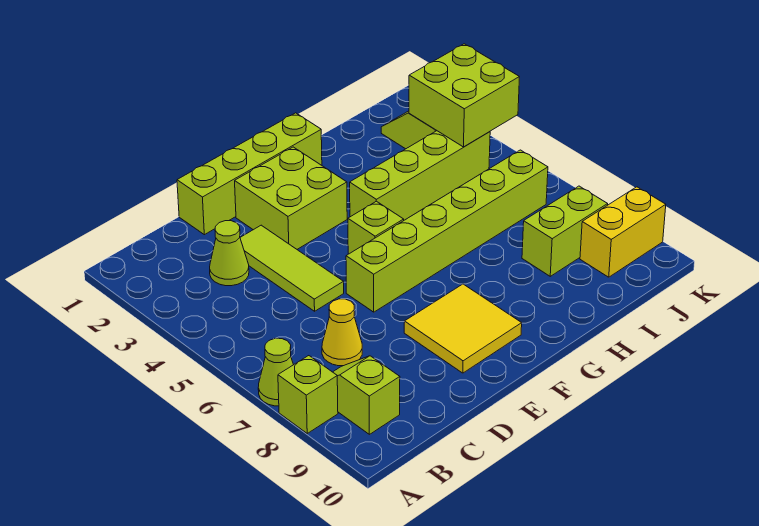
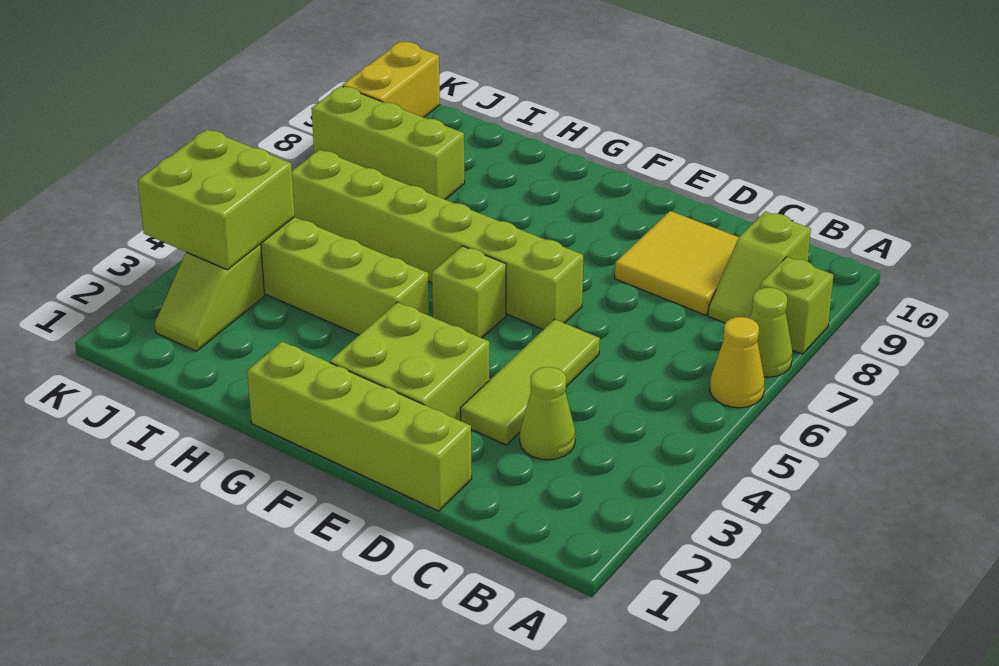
yellow 1x1 cone [322,299,362,366] -> yellow 1x1 cone moved to [710,317,765,408]
yellow 2x2 tile [404,284,522,373] -> yellow 2x2 tile moved to [615,211,739,315]
lime 1x2 brick [522,186,608,276] -> lime 1x3 brick [312,86,465,200]
yellow 1x2 brick [580,187,666,277] -> yellow 1x2 brick turned to [342,41,440,117]

